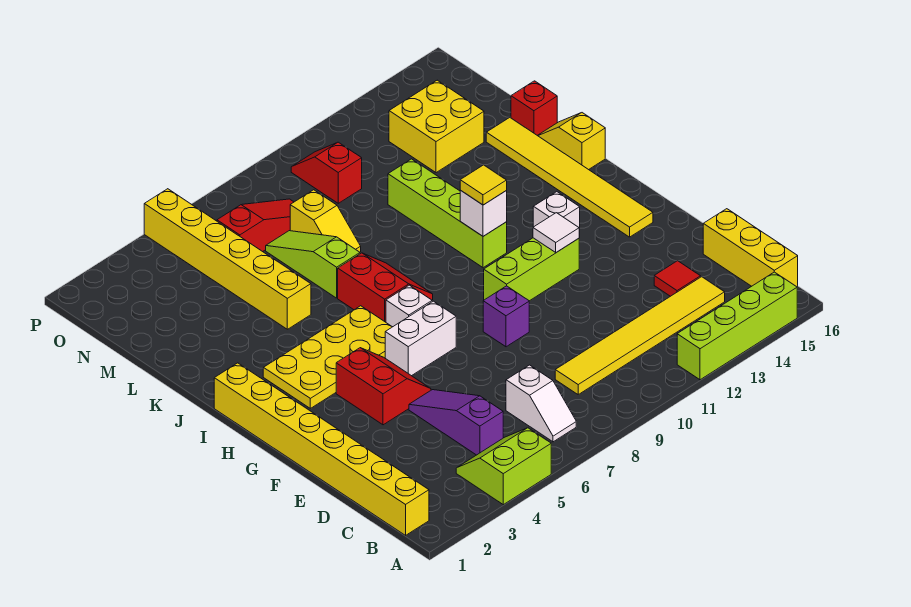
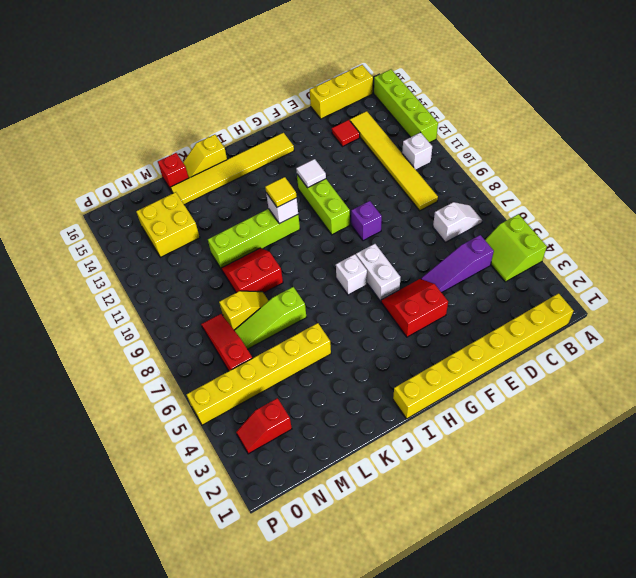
yellow 2x4 plate [263,306,392,408] -> none
white 1x1 brick [533,192,580,238] -> white 1x1 brick moved to [402,132,432,170]
red 2x2 slope [338,253,433,322] -> red 2x2 slope moved to [222,248,283,293]
red 1x2 slope [291,142,362,203] -> red 1x2 slope moved to [236,398,292,454]

